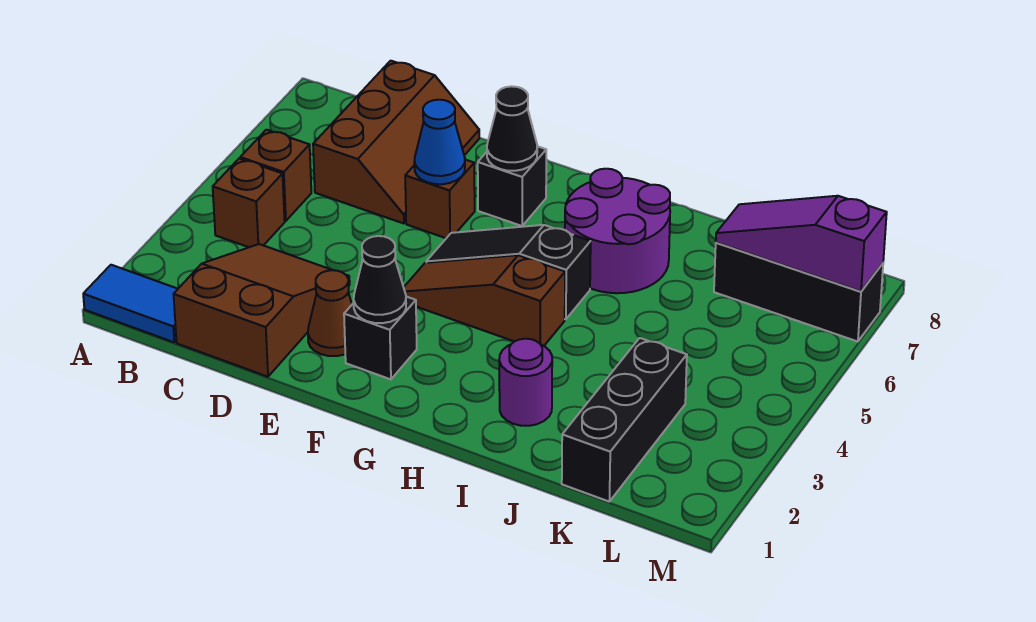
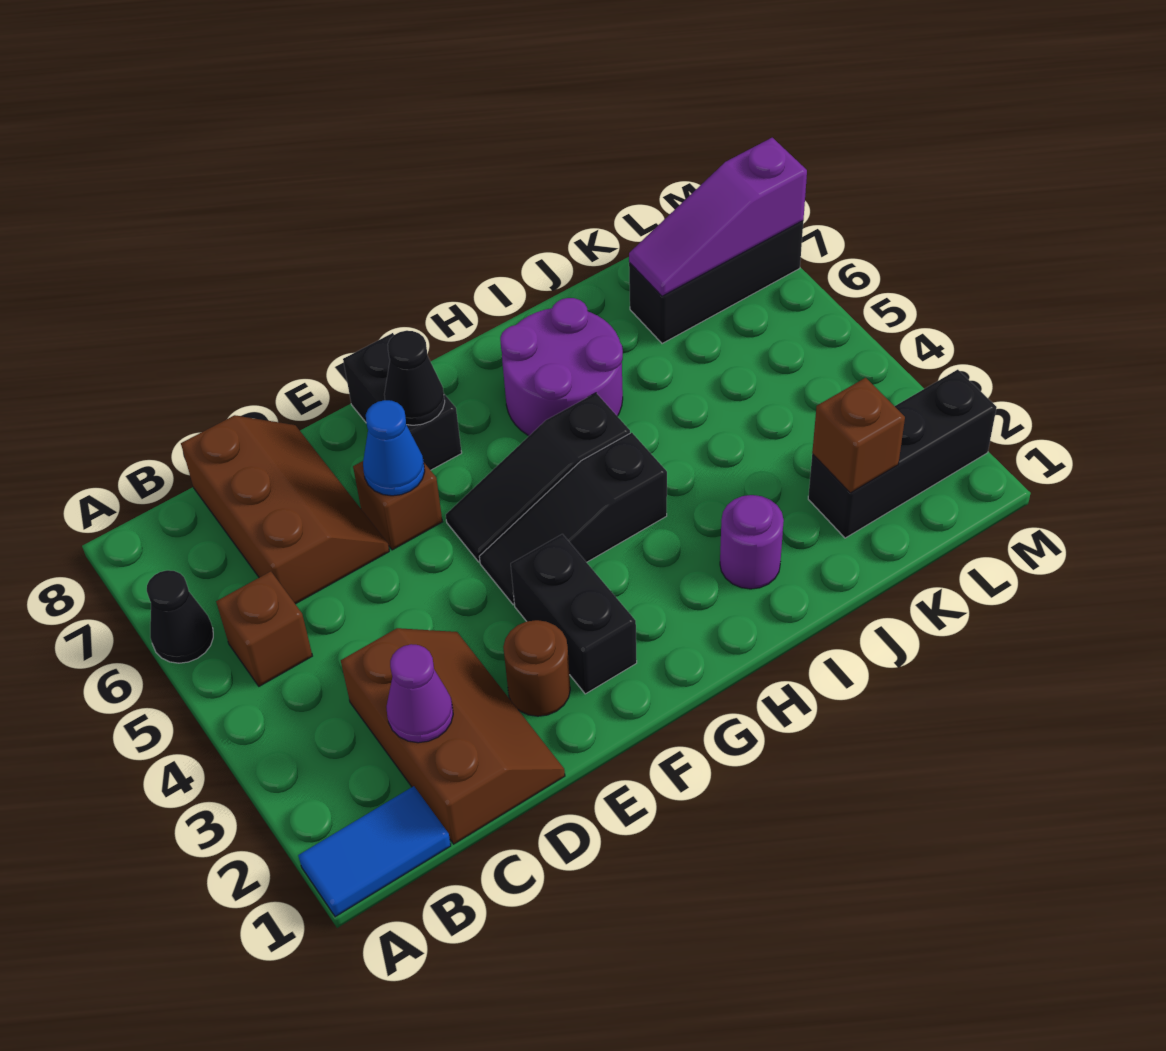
brown 1x1 brick [213,159,285,247] -> brown 1x1 brick moved to [812,378,905,493]
brown 2x3 slope [174,244,350,377] -> brown 2x3 slope turned to [341,628,565,844]
none -> purple 1x1 cone [386,644,453,743]
brown 1x1 cone [308,270,352,356] -> brown 1x1 round brick [503,620,570,716]
black 1x1 brick [344,297,417,379] -> black 1x2 brick [511,534,637,694]
black 1x1 cone [354,236,406,323] -> black 1x1 cone moved to [147,570,213,663]
brown 1x3 slope [404,255,565,346] -> black 1x3 slope [479,433,667,605]
black 1x1 brick [478,146,546,226] -> black 1x2 brick [343,333,462,470]
black 1x3 brick [562,338,687,501] -> black 1x3 brick turned to [808,370,997,538]

